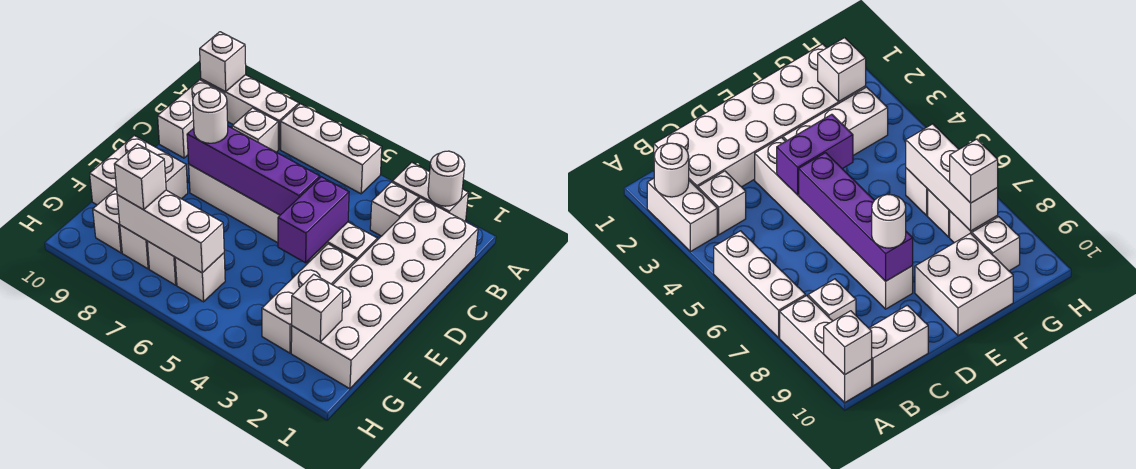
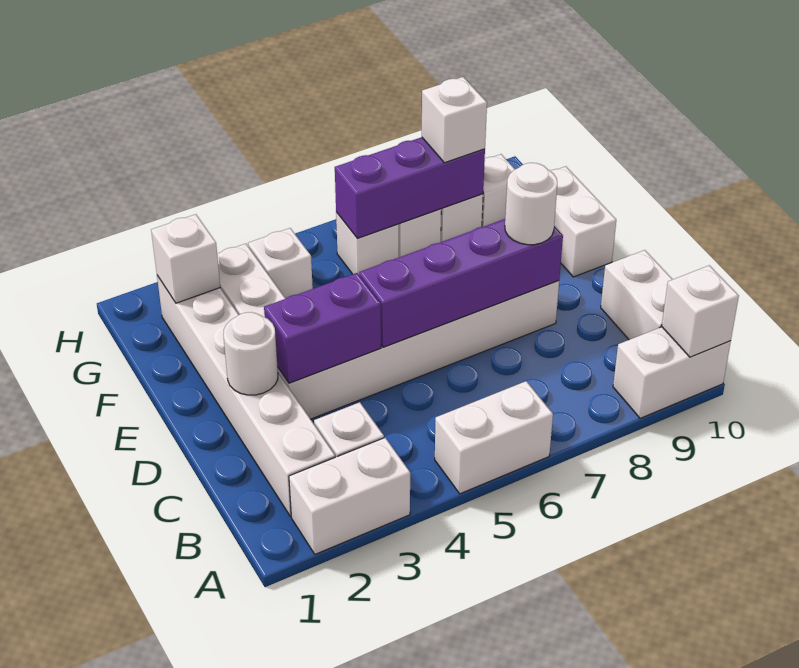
white 1x1 round brick [428,151,465,206] -> white 1x1 round brick moved to [223,312,278,395]
white 1x3 brick [281,104,382,194] -> white 1x2 brick [435,381,553,494]
white 1x3 brick [201,75,299,149] -> white 1x2 brick [613,327,731,418]
white 2x6 brick [291,198,478,389] -> white 1x6 brick [157,276,335,517]
white 1x1 brick [232,108,278,152] -> white 1x1 brick moved to [248,228,313,299]
purple 1x2 brick [278,177,349,263] -> purple 1x2 brick turned to [264,273,381,383]
white 2x2 brick [90,135,188,205] -> white 1x2 brick [551,166,616,277]
white 1x3 brick [117,190,224,273] -> purple 1x3 brick [335,137,485,238]

